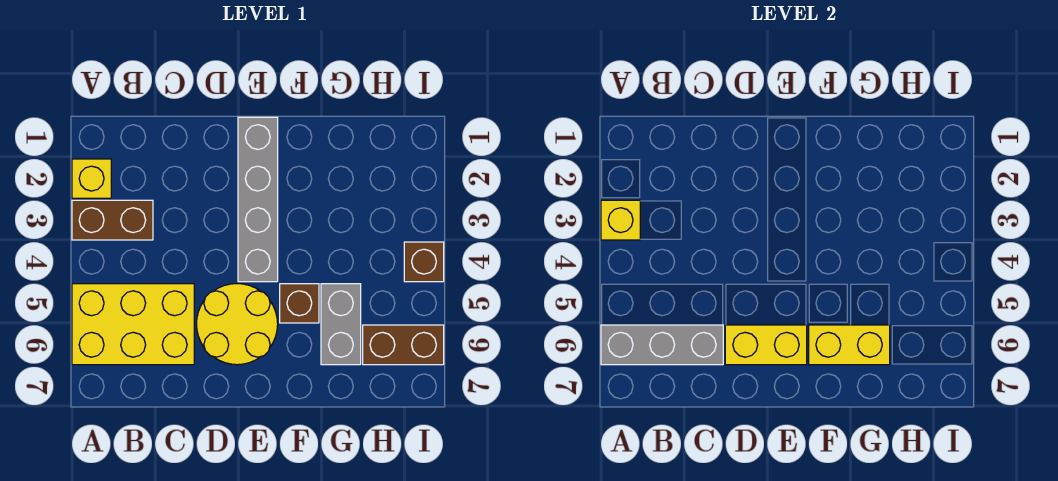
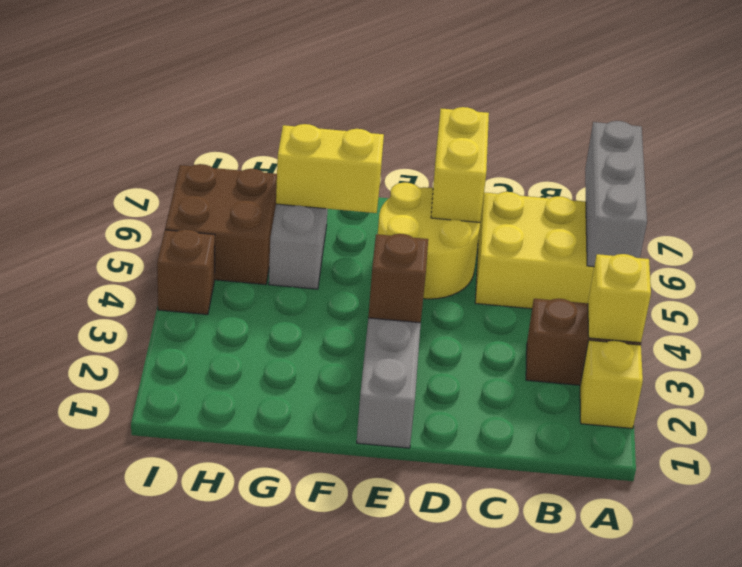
grey 1x3 brick [601,325,723,365] -> grey 1x3 brick turned to [585,121,647,267]
yellow 1x2 brick [725,325,807,365] -> yellow 1x2 brick turned to [431,107,489,222]
brown 1x1 brick [280,284,319,323] -> brown 1x1 brick moved to [368,234,428,323]
brown 1x2 brick [363,325,444,365] -> brown 2x2 brick [165,164,277,285]

